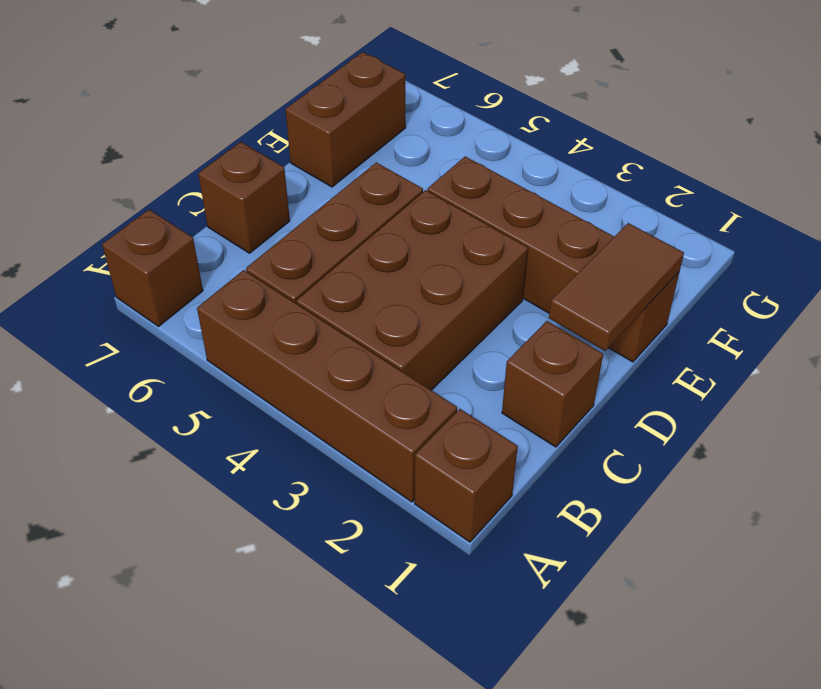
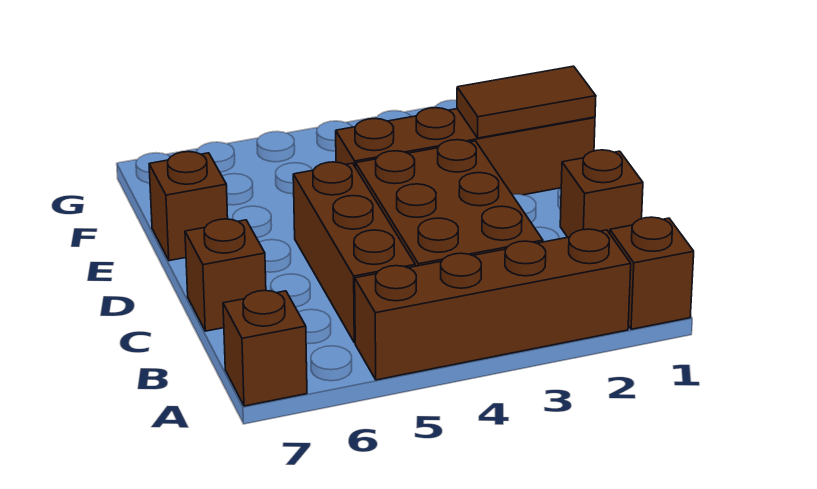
brown 1x2 tile [549,223,684,351] -> brown 1x2 tile turned to [457,66,596,138]
brown 1x2 brick [285,52,406,187] -> brown 1x1 brick [149,152,228,261]

